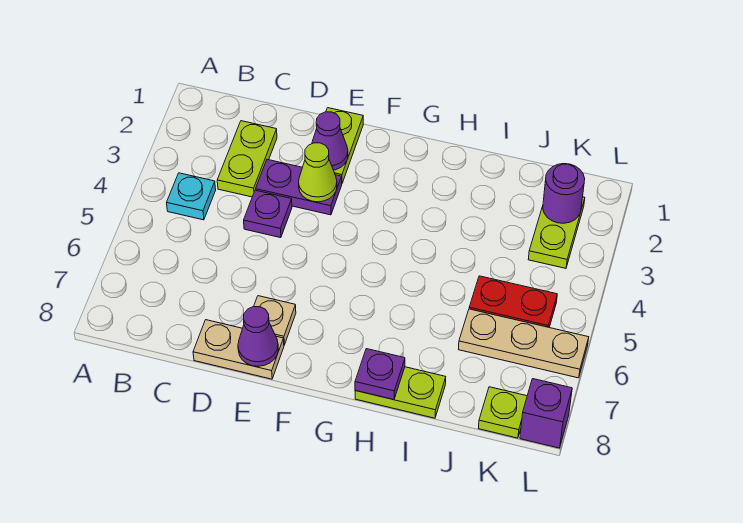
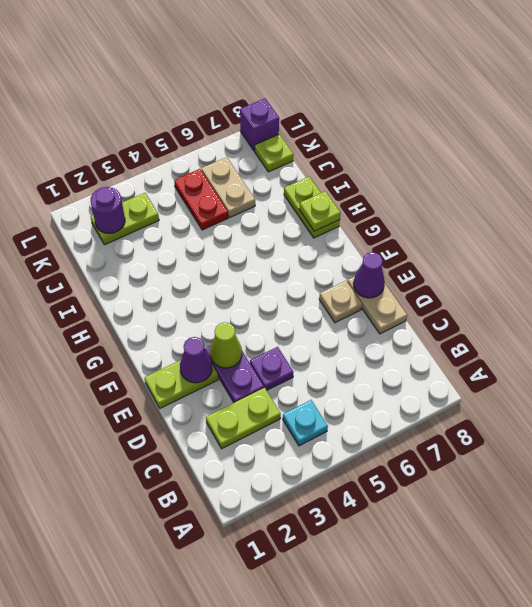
purple 1x1 plate [355,349,405,400] -> lime 1x1 plate [299,191,341,231]
tan 1x3 plate [458,309,589,378] -> tan 1x2 plate [201,157,255,217]

